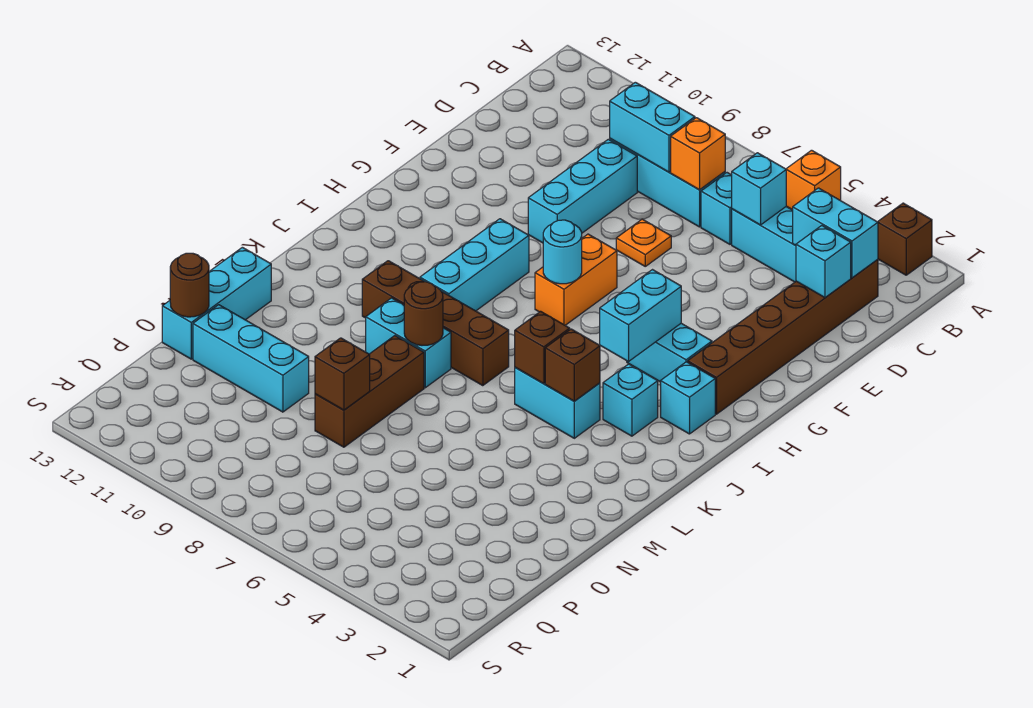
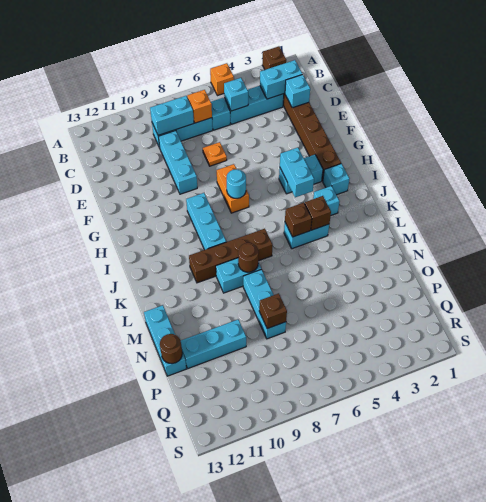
brown 1x3 brick [315,336,424,447] -> cyan 1x3 brick [243,269,286,339]

